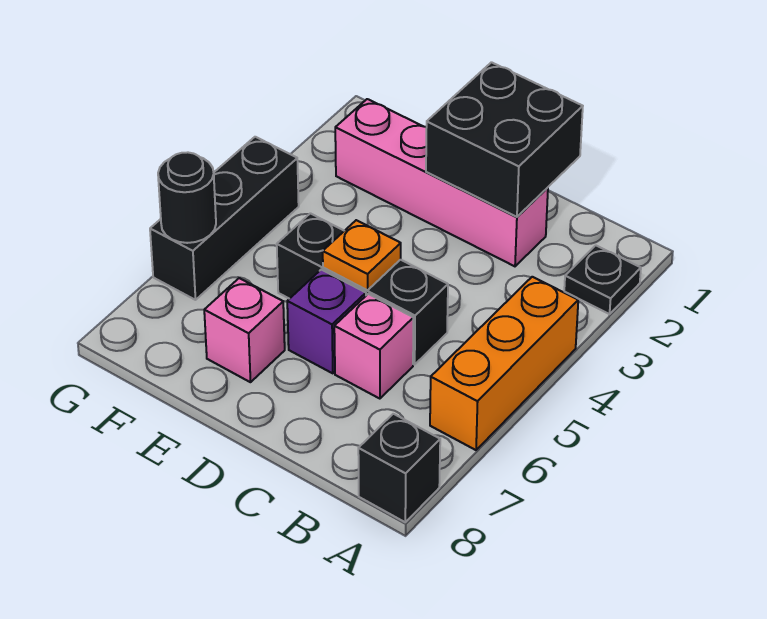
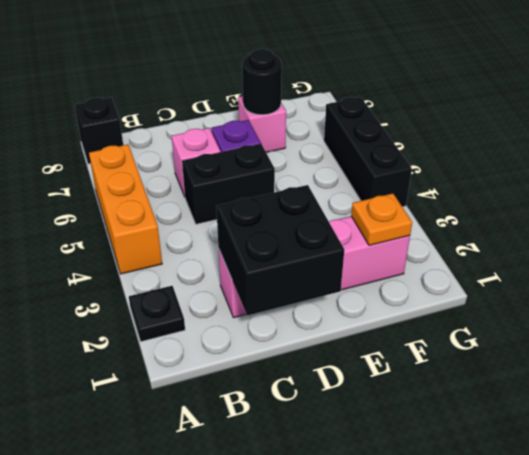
black 1x3 brick [277,213,448,365] -> black 1x2 brick [182,144,275,224]
orange 1x1 plate [323,220,401,290] -> orange 1x1 plate moved to [351,193,412,245]
black 1x1 round brick [158,152,216,243] -> black 1x1 round brick moved to [242,49,282,115]

